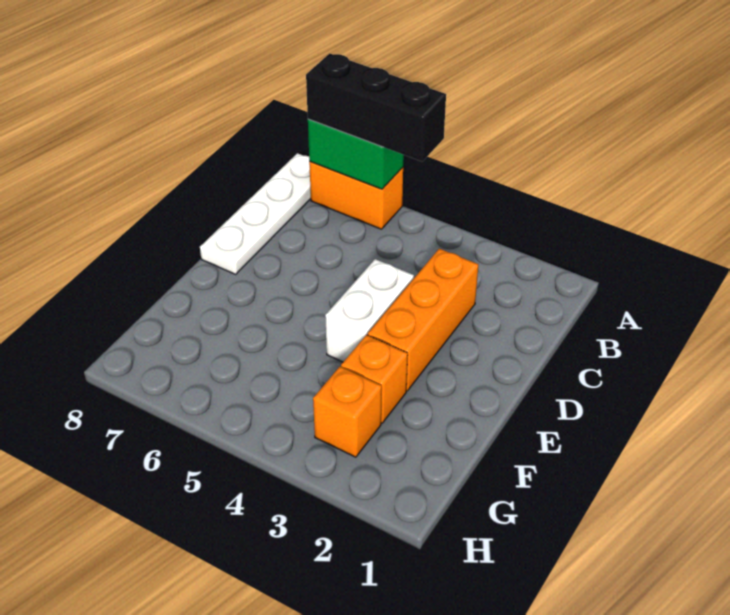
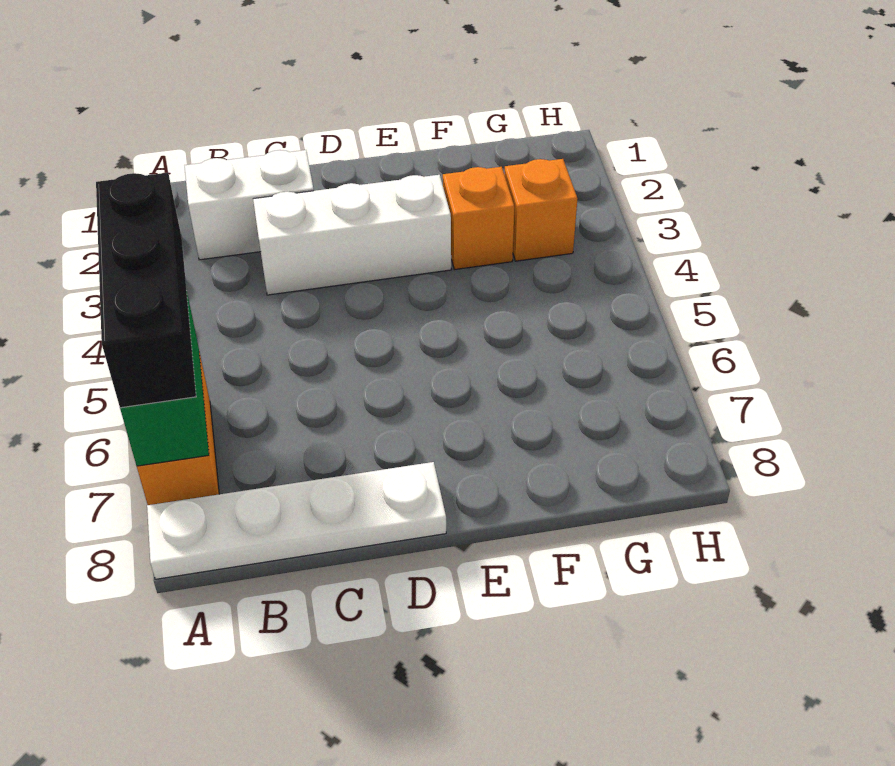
orange 1x3 brick [368,249,478,391] -> white 1x3 brick [253,175,451,295]
white 1x2 brick [325,259,414,362] -> white 1x2 brick moved to [184,150,314,260]

